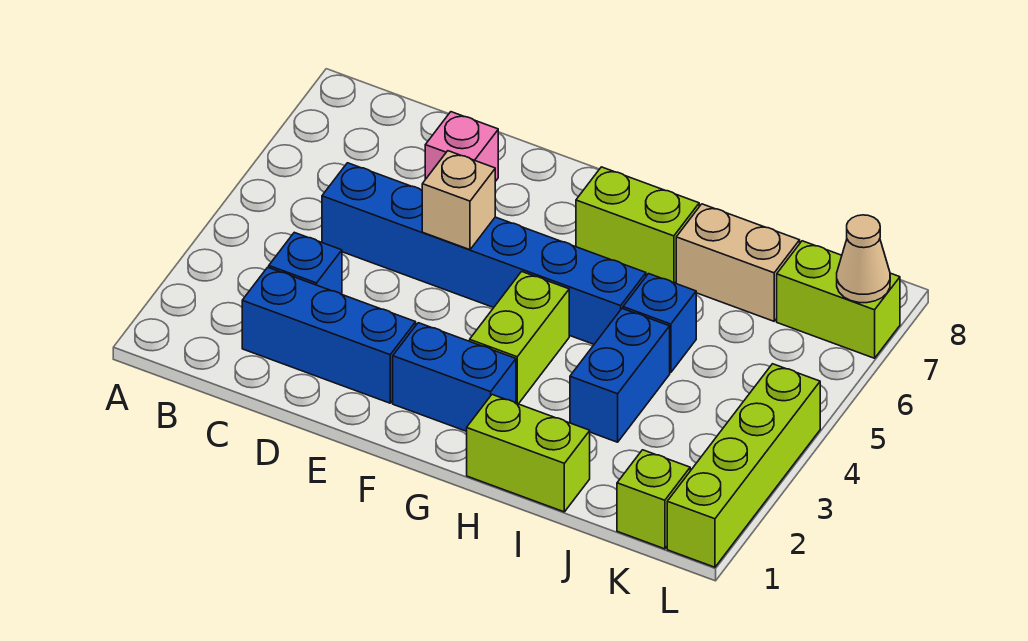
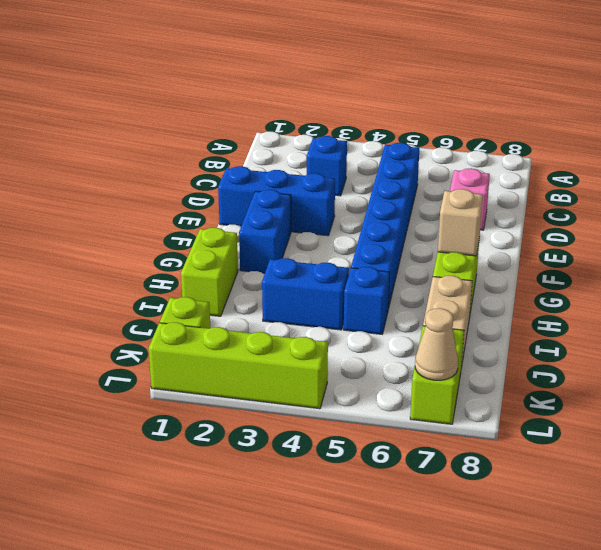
blue 1x3 brick [242,267,416,403] -> blue 1x3 brick turned to [218,166,335,236]
tan 1x1 brick [422,151,495,250] -> tan 1x1 brick moved to [438,189,483,256]
lime 1x2 brick [470,272,569,404] -> none

